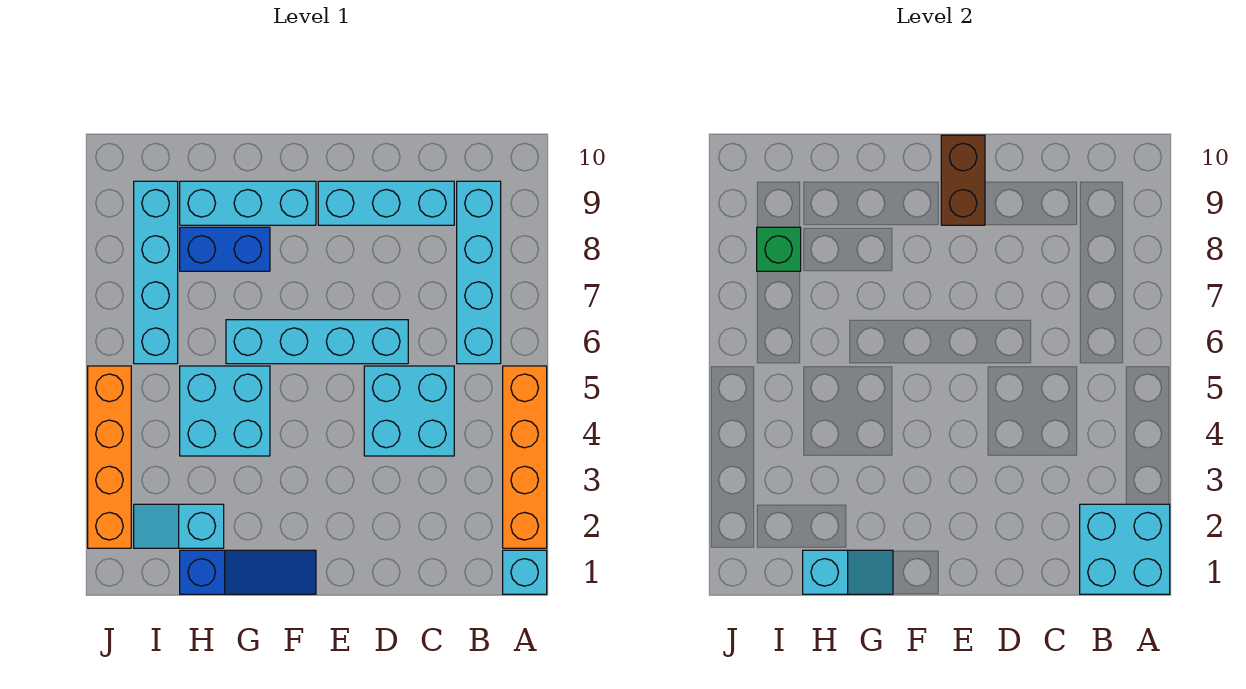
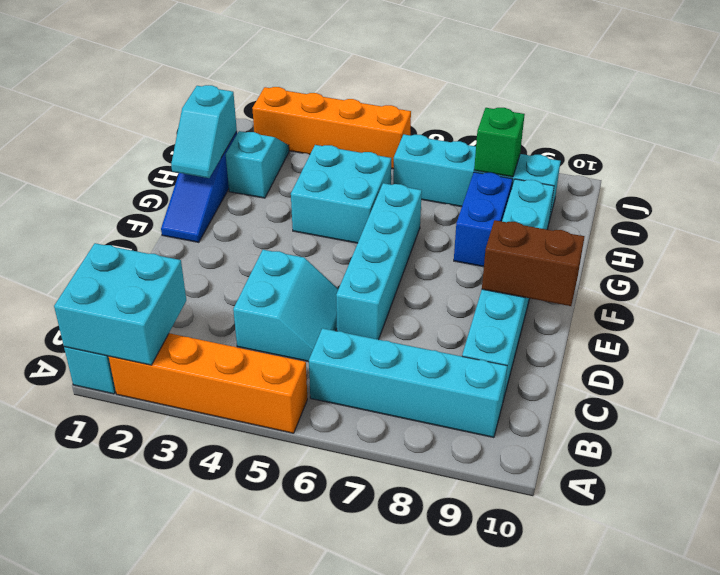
cyan 2x2 brick [364,366,454,456] -> cyan 2x2 slope [233,250,338,362]

